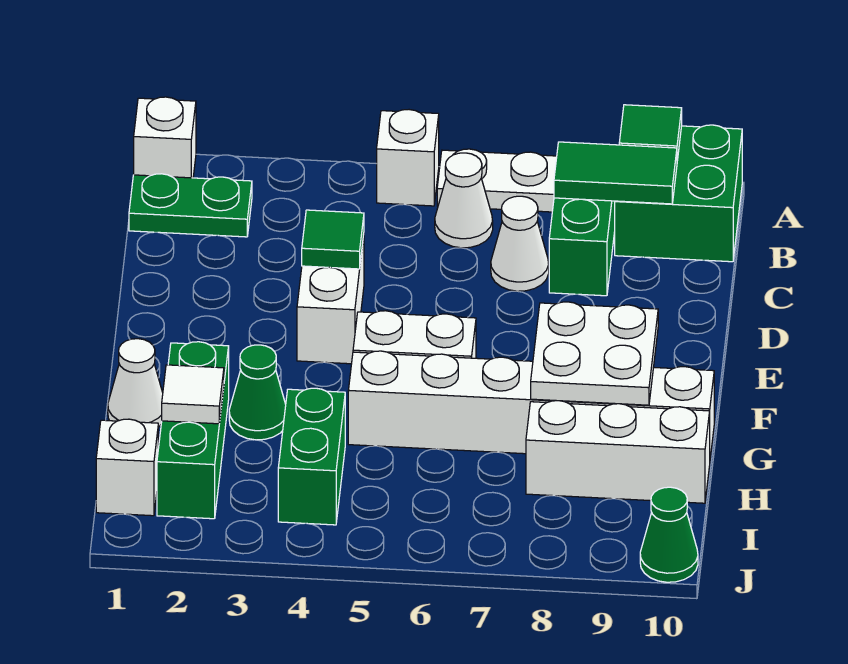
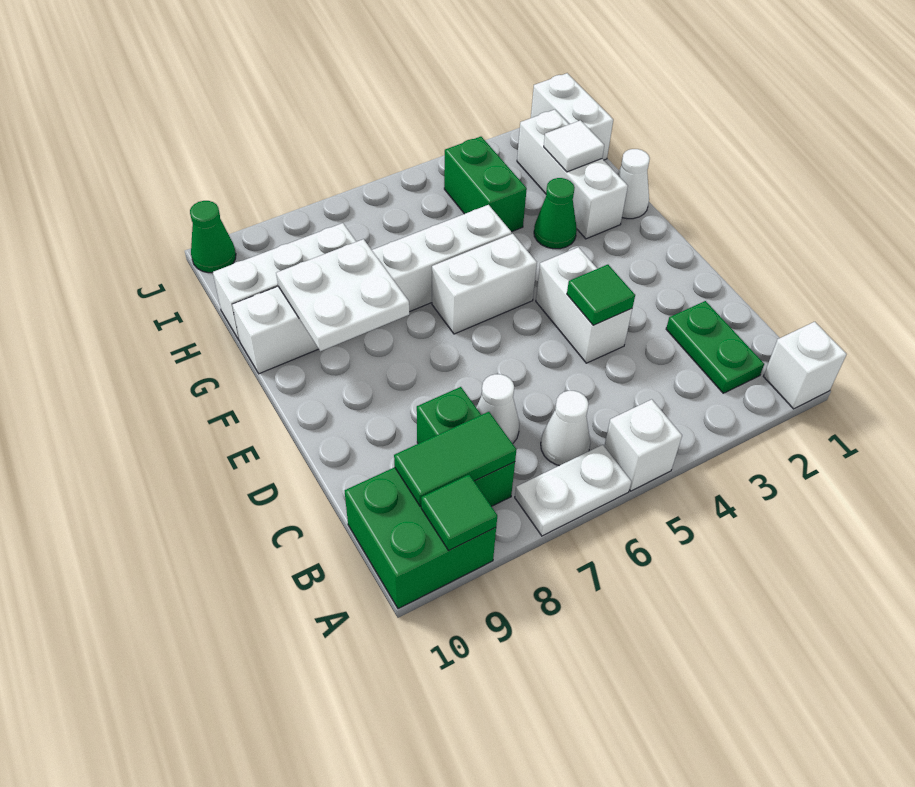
green 1x2 plate [129,174,252,237] -> green 1x2 plate turned to [666,301,764,393]
green 1x3 brick [157,342,229,519] -> white 1x3 brick [517,110,628,239]
white 1x1 brick [96,419,158,516] -> white 1x2 brick [531,73,613,160]

